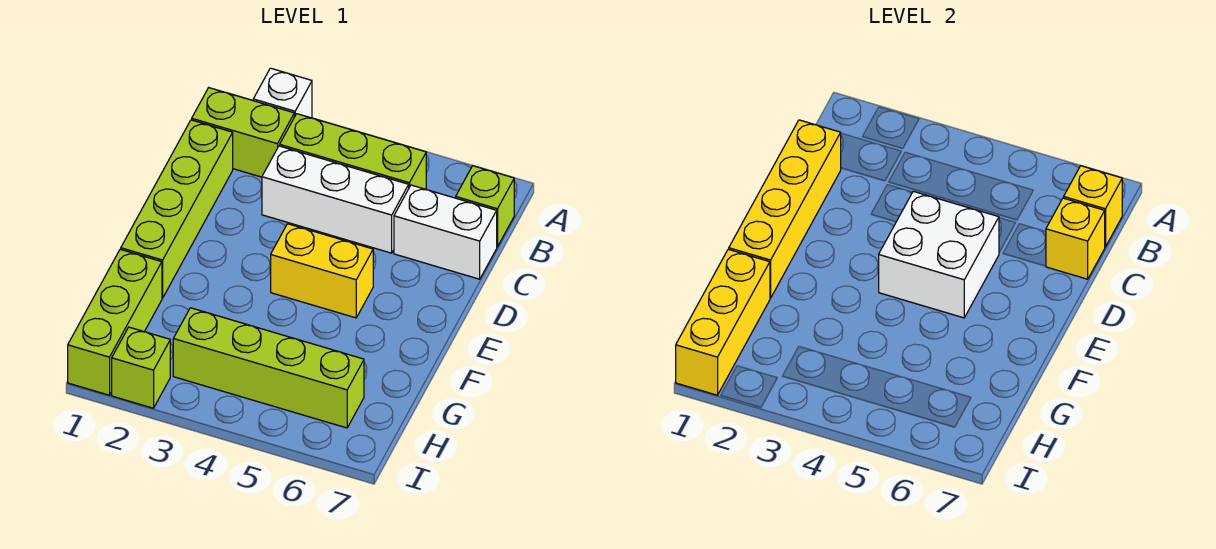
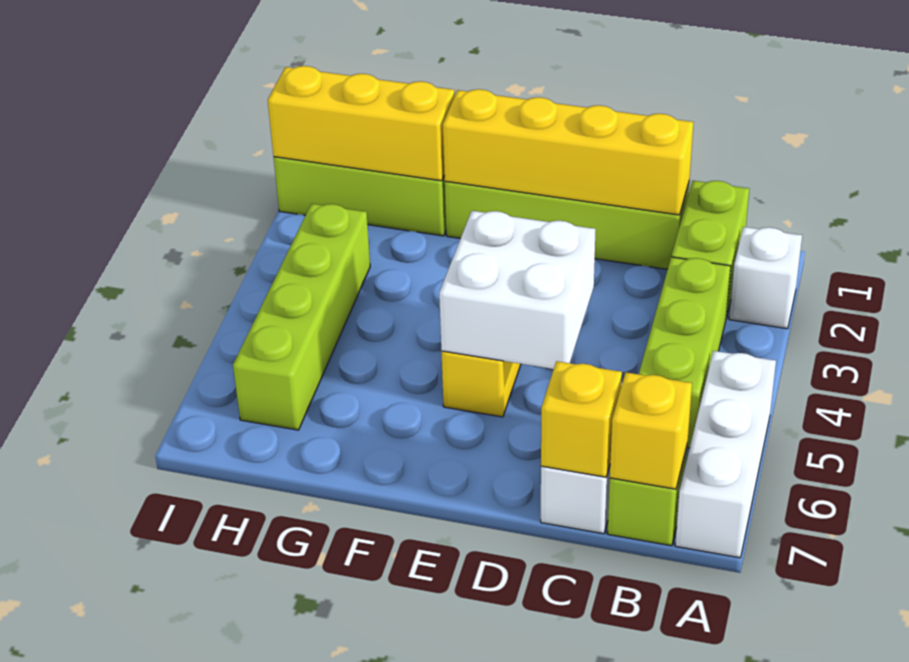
white 1x3 brick [262,146,409,253] -> white 1x3 brick moved to [675,351,776,558]
lime 1x1 brick [112,327,170,408] -> none

